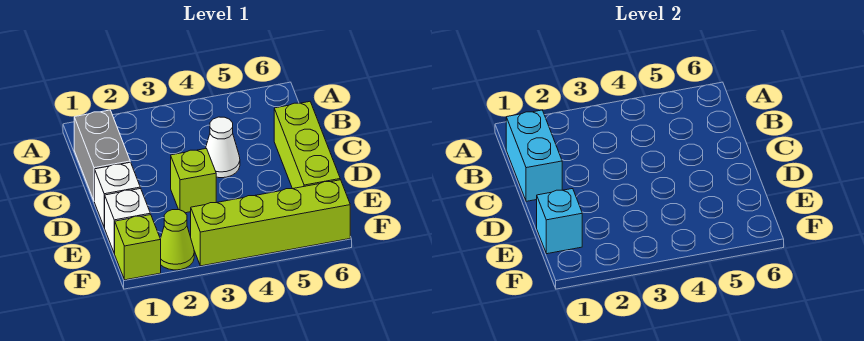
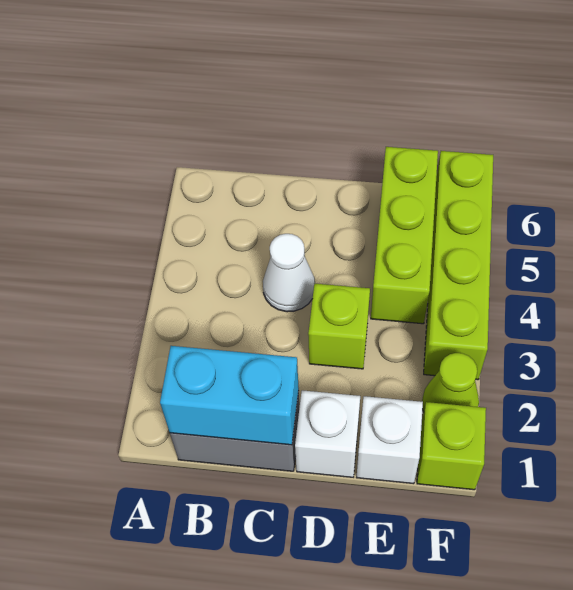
lime 1x3 brick [274,102,340,189] -> lime 1x3 brick turned to [371,147,438,324]
cyan 1x1 brick [537,189,582,254] -> none

